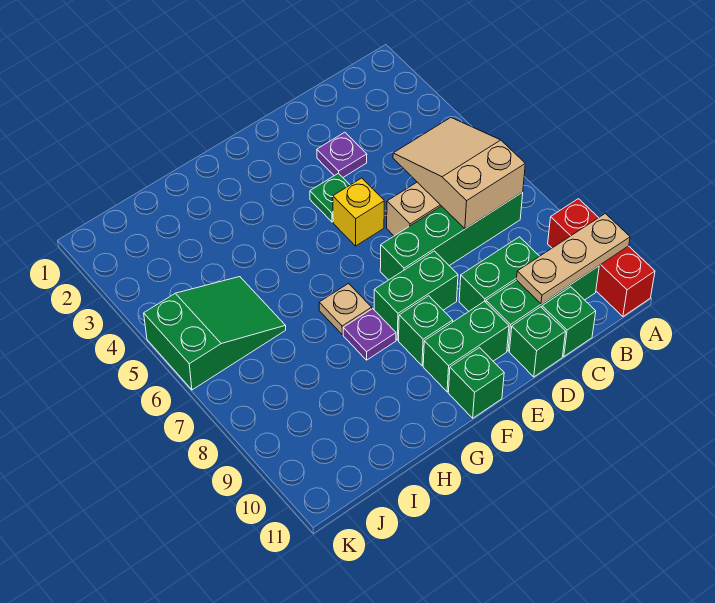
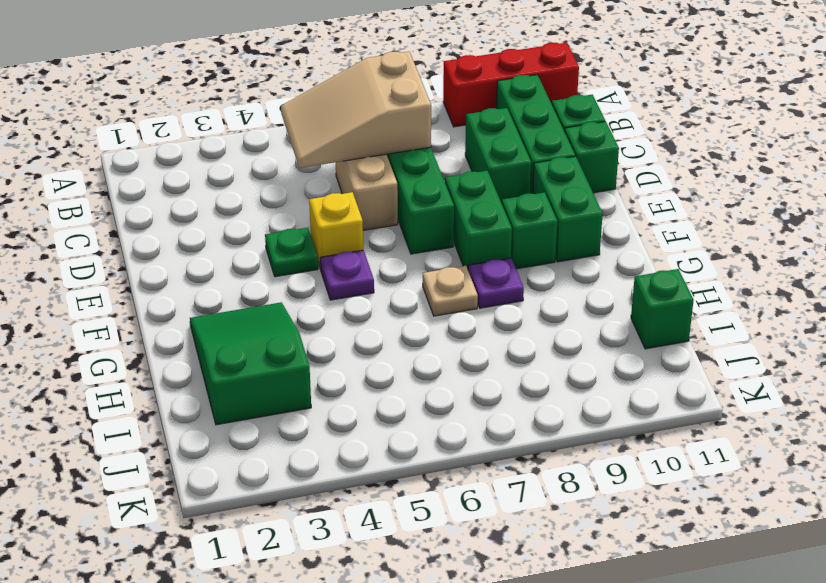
tan 1x3 plate [517,213,630,304] -> none
purple 1x1 plate [317,132,367,177] -> purple 1x1 plate moved to [320,250,374,300]
green 1x1 brick [448,348,504,418] -> green 1x1 brick moved to [631,269,694,349]
green 2x3 slope [144,277,286,390] -> green 2x3 slope moved to [190,302,311,425]

